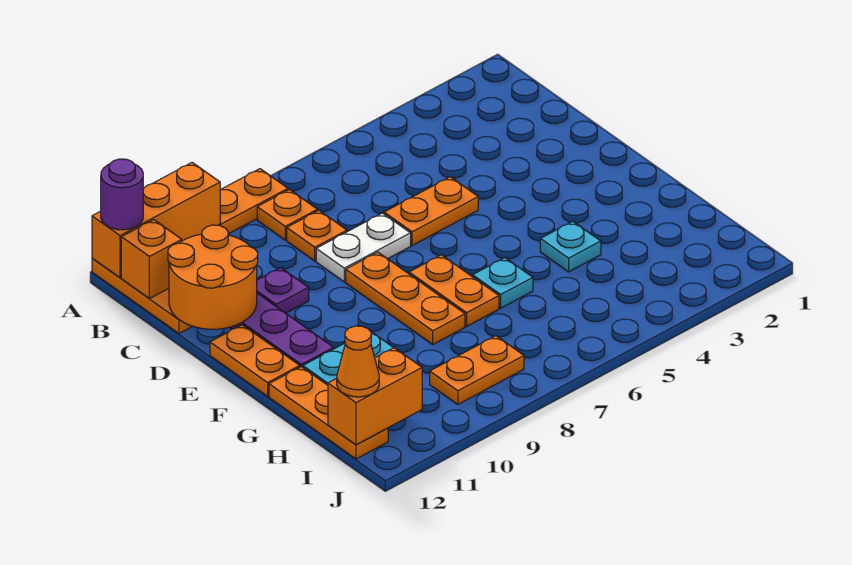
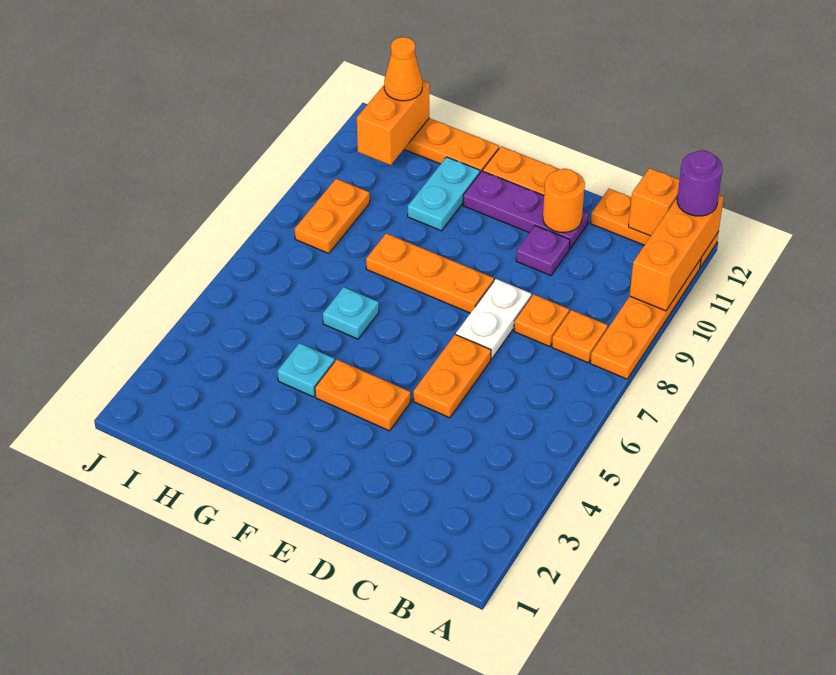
orange 2x2 round brick [168,225,258,329] -> orange 1x1 round brick [543,169,585,232]
orange 1x2 plate [409,255,499,326] -> orange 1x2 plate moved to [315,359,411,431]

